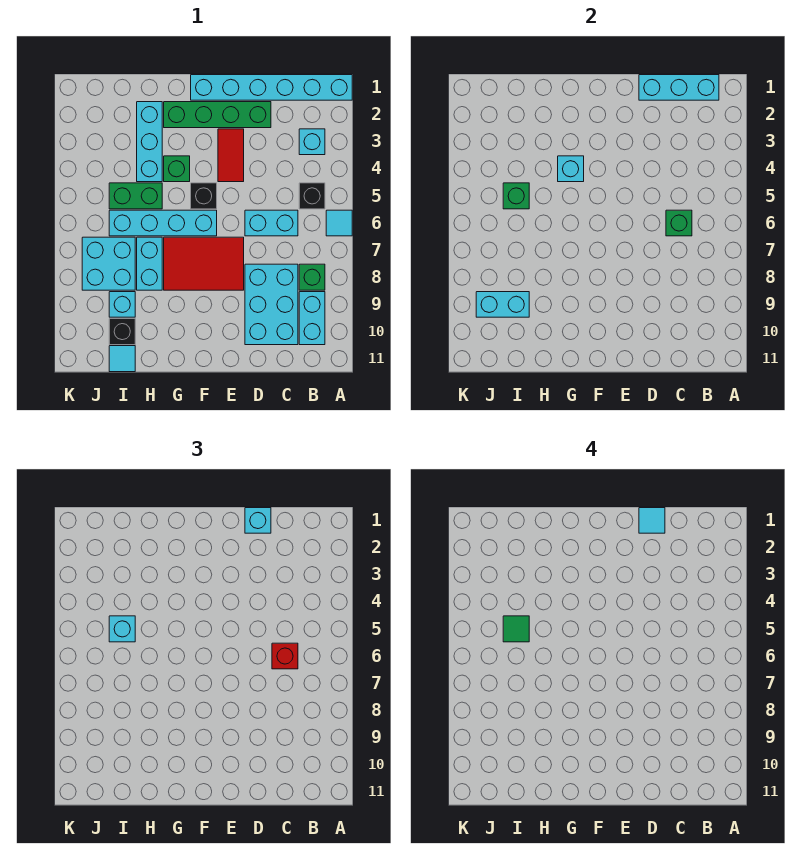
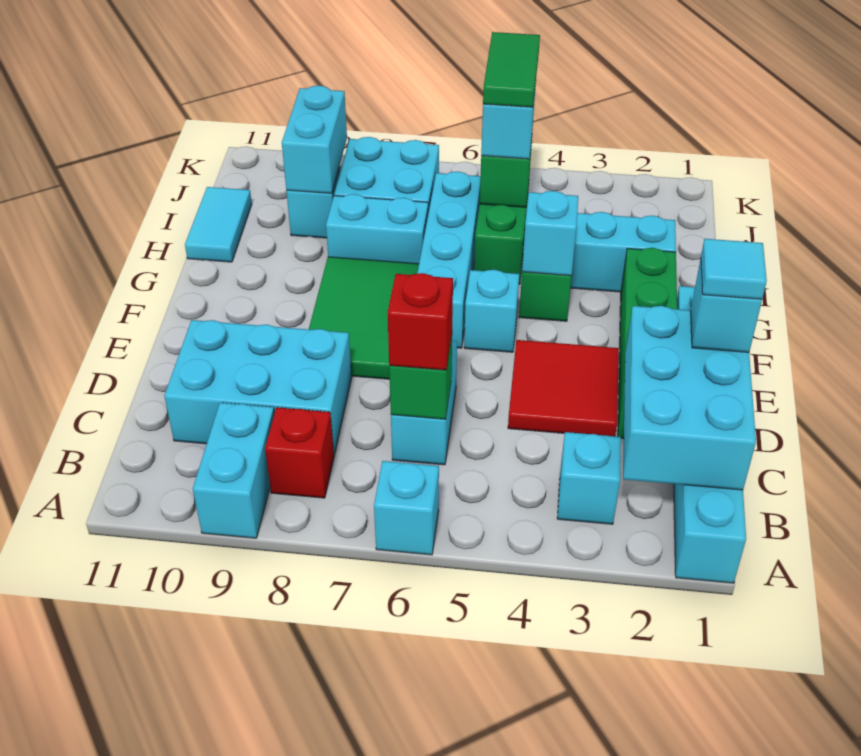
cyan 1x1 tile [326,210,352,236] -> cyan 1x1 brick [374,461,439,555]
cyan 1x3 brick [639,75,719,100] -> cyan 2x3 brick [623,306,756,490]
black 1x1 brick [299,183,325,209] -> none
green 1x1 brick [299,264,325,290] -> red 1x1 brick [265,407,334,498]
cyan 1x2 brick [299,292,325,345] -> cyan 1x2 brick turned to [193,403,274,538]
red 1x2 tile [218,129,244,182] -> red 2x2 tile [508,340,619,436]
red 2x3 tile [164,237,244,290] -> green 2x3 tile [309,257,419,379]
black 1x1 brick [191,183,217,209] -> cyan 1x1 brick [464,270,519,352]
green 1x1 tile [503,616,529,642] -> green 1x2 tile [483,32,540,107]
black 1x1 brick [109,319,135,345] -> none
cyan 1x1 tile [109,346,135,372] -> cyan 1x2 tile [185,187,252,262]

